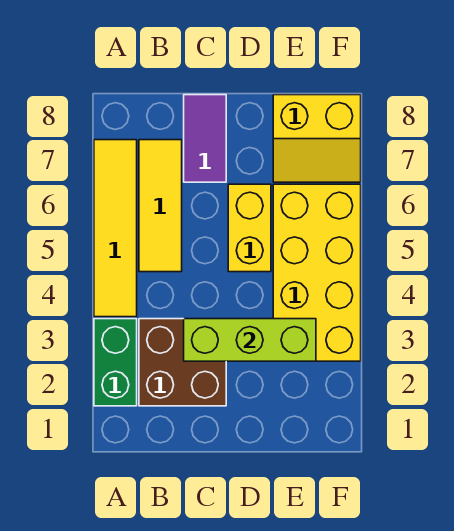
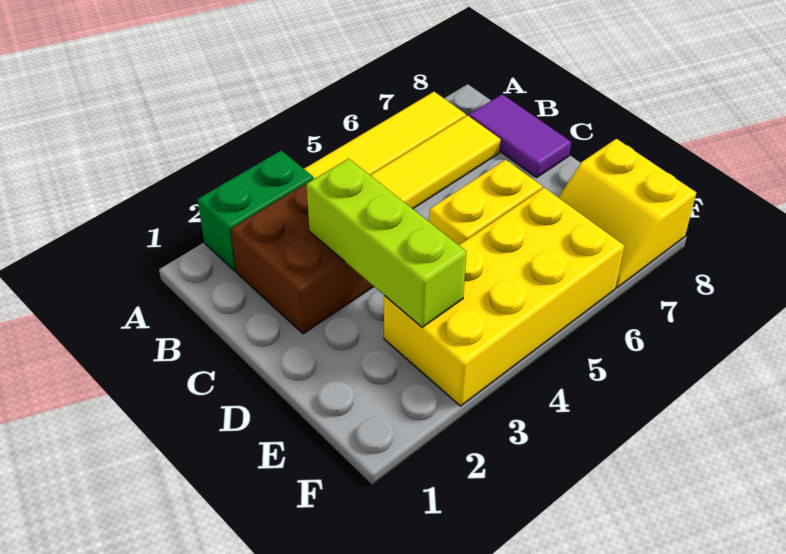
purple 1x2 tile [184,95,226,182] -> purple 1x2 tile turned to [469,94,571,177]

